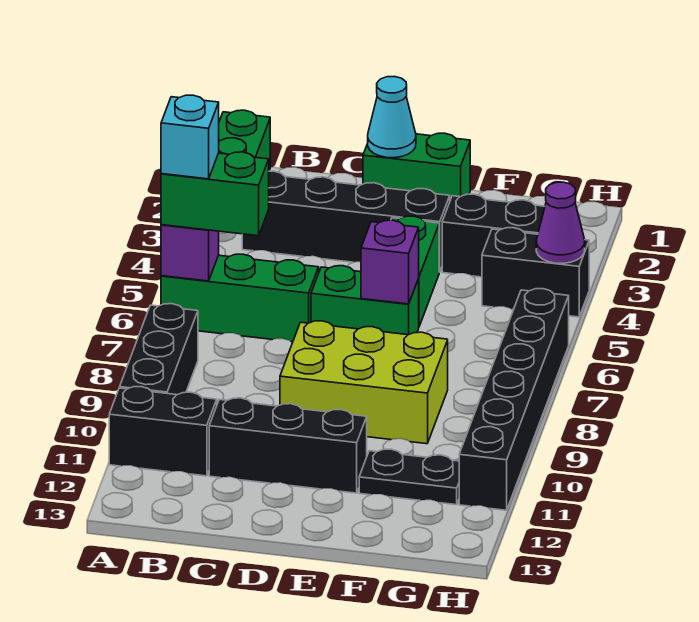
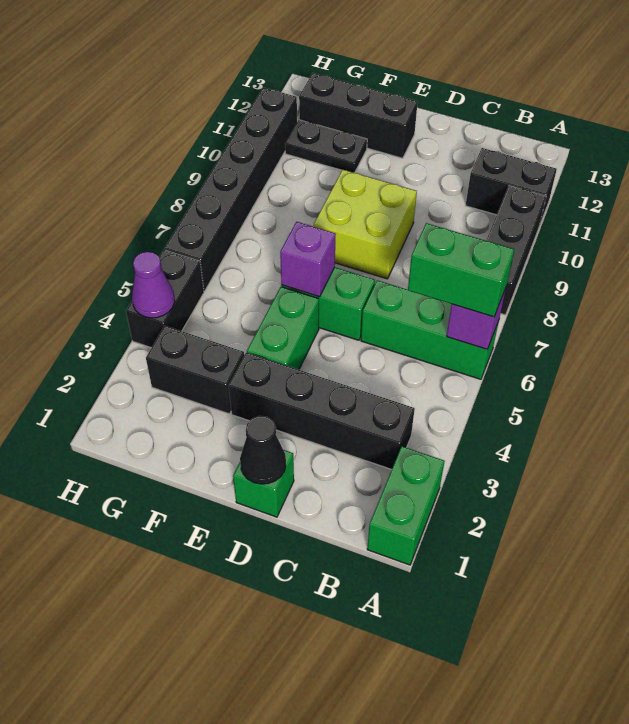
cyan 1x1 brick [161,95,219,179] -> none
black 1x3 brick [209,398,367,493] -> black 1x3 brick moved to [299,73,418,158]
green 1x2 brick [363,133,470,200] -> green 1x1 brick [233,450,294,517]
cyan 1x1 cone [368,76,416,158] -> black 1x1 cone [240,416,286,484]
lime 2x3 brick [280,321,448,444] -> lime 2x2 brick [314,170,417,279]
black 1x2 brick [482,228,589,317] -> black 1x2 brick turned to [126,250,204,348]

